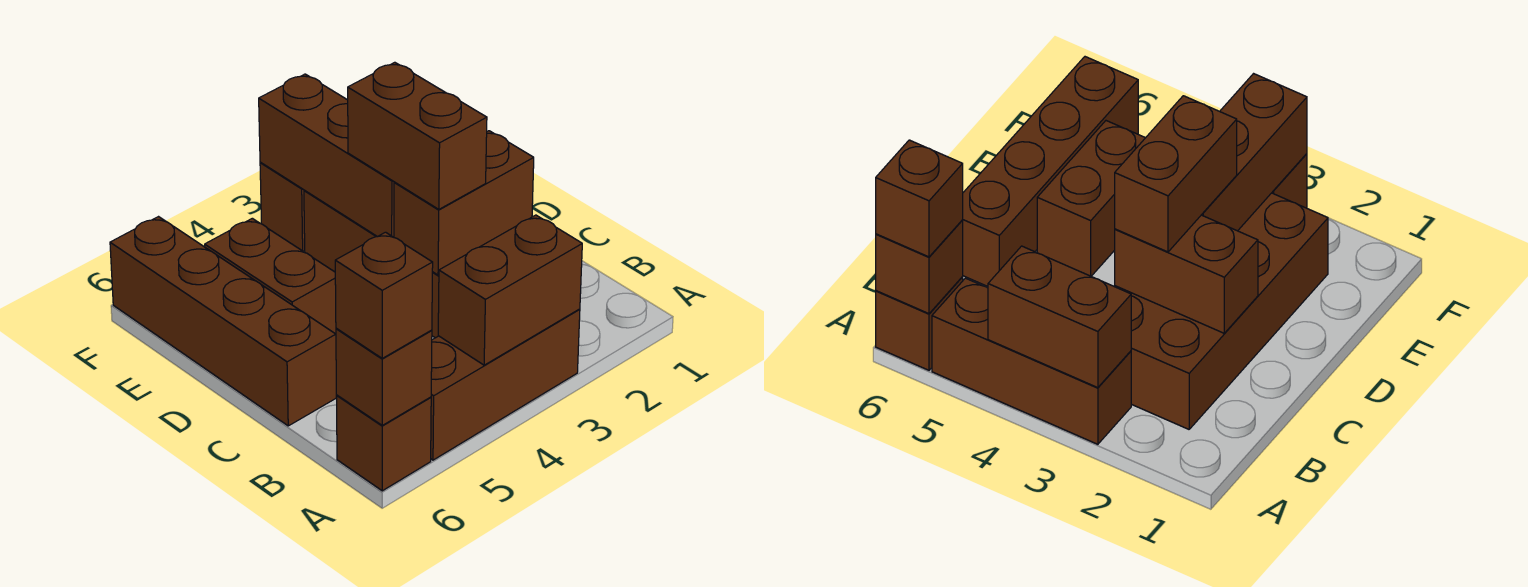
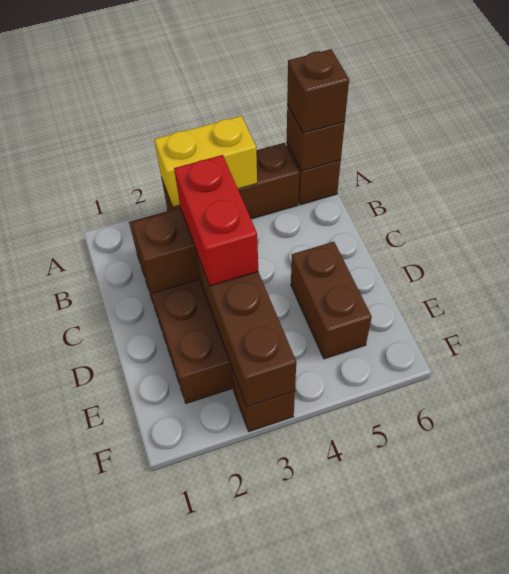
brown 1x2 brick [438,215,582,365] -> yellow 1x2 brick [154,116,257,207]
brown 1x2 brick [348,62,487,209] -> red 1x2 brick [174,155,258,286]
brown 1x4 brick [110,217,337,426] -> none

